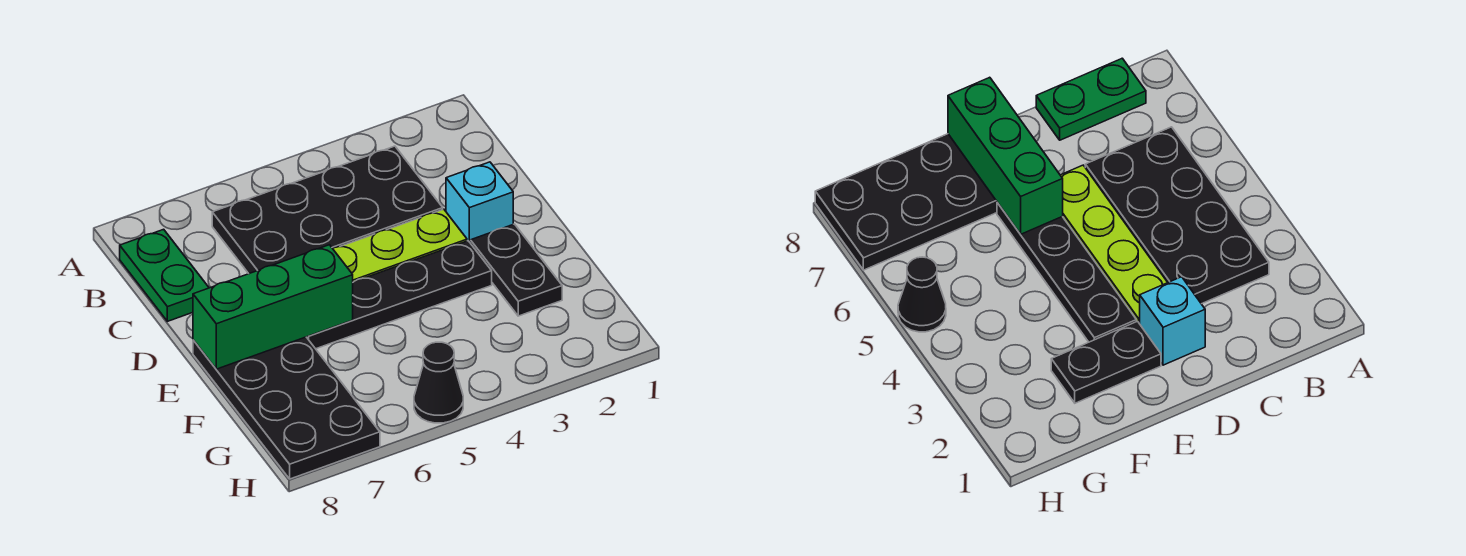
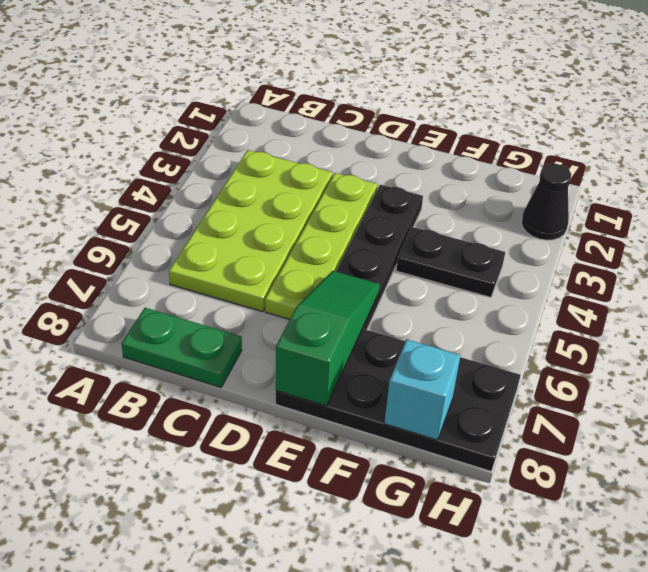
black 2x4 plate [212,146,443,274] -> lime 2x4 plate [169,150,333,312]
cyan 1x1 brick [446,162,513,243] -> cyan 1x1 brick moved to [384,340,461,440]
black 1x2 plate [471,224,562,316] -> black 1x2 plate moved to [396,227,505,297]
green 1x3 brick [193,245,353,369] -> green 1x3 slope [276,271,380,406]
black 1x1 cone [414,342,463,423] -> black 1x1 cone moved to [521,164,571,240]

